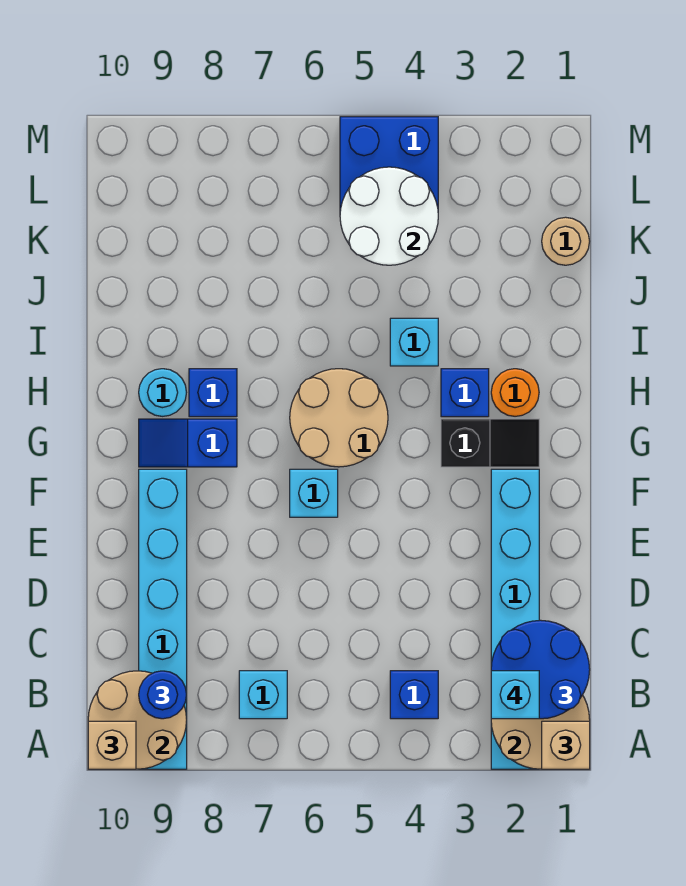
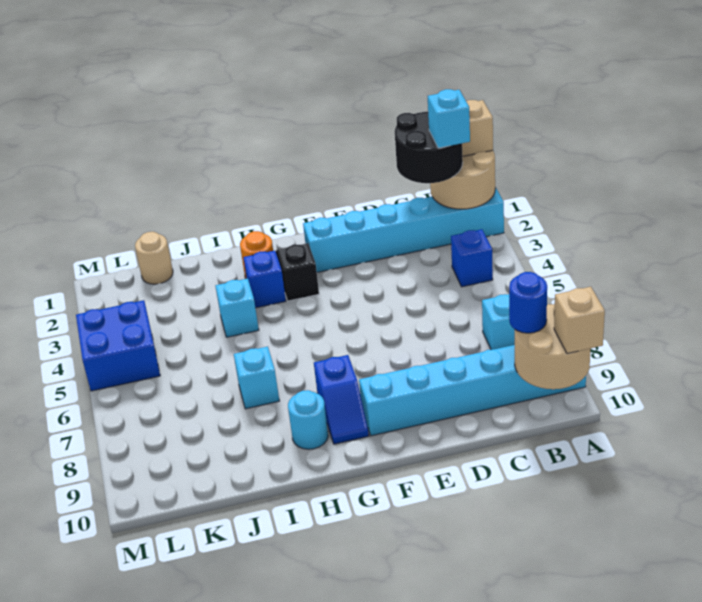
blue 2x2 round brick [491,620,590,719] -> black 2x2 round brick [395,112,463,183]
cyan 1x1 brick [290,469,338,517] -> cyan 1x1 brick moved to [234,347,279,409]
tan 2x2 round brick [290,369,388,467] -> none
blue 1x1 brick [189,369,237,417] -> none
white 2x2 round brick [340,167,438,265] -> none

